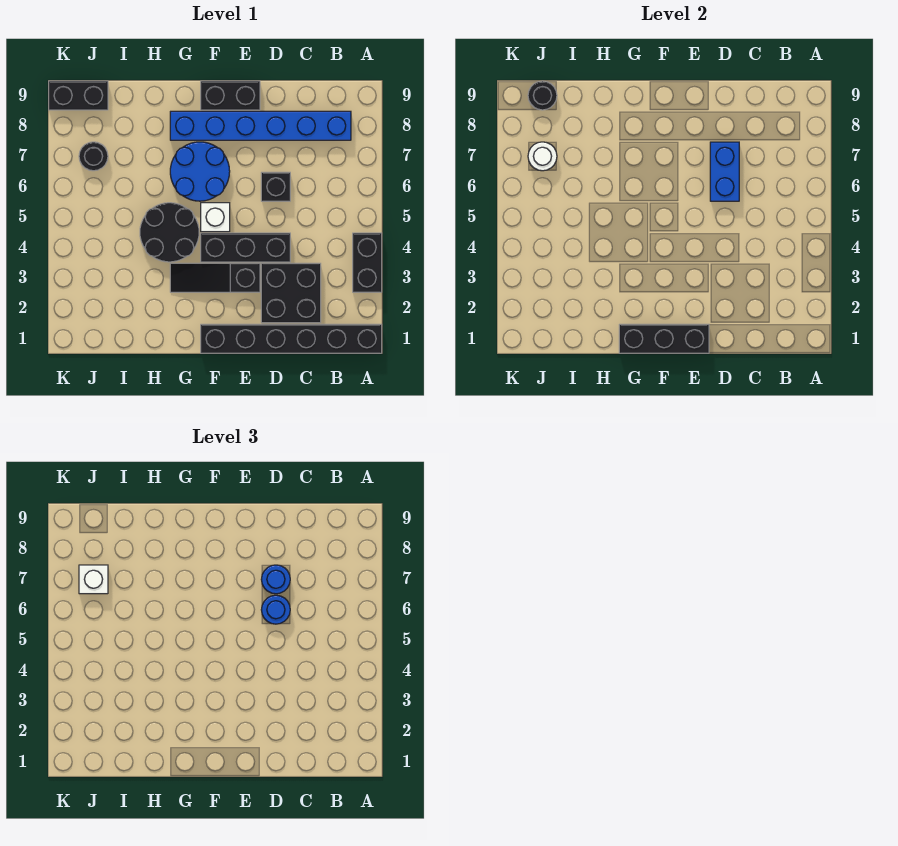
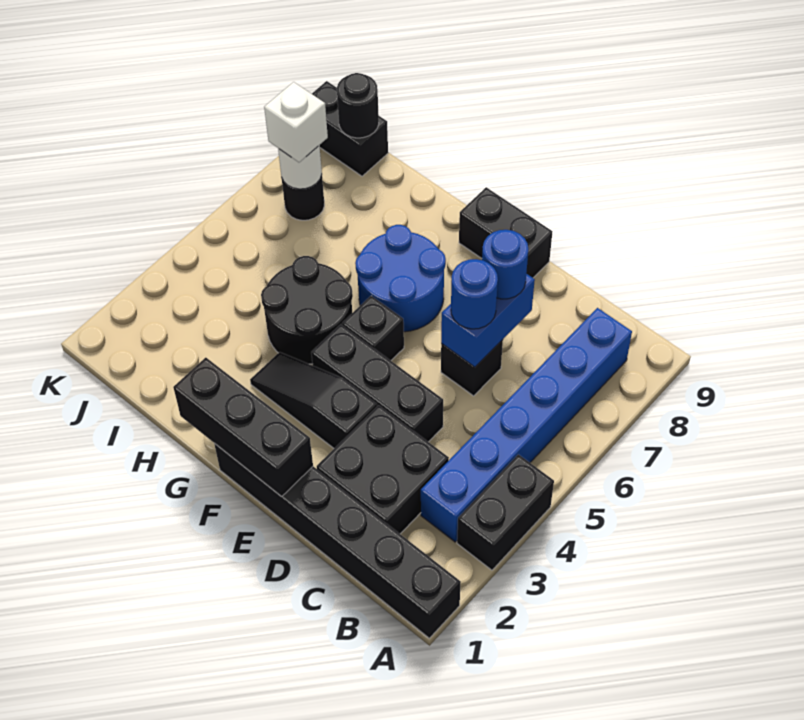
blue 1x6 brick [170,111,351,140] -> blue 1x6 brick turned to [421,308,632,542]
white 1x1 brick [201,203,230,232] -> black 1x1 brick [342,296,404,361]

